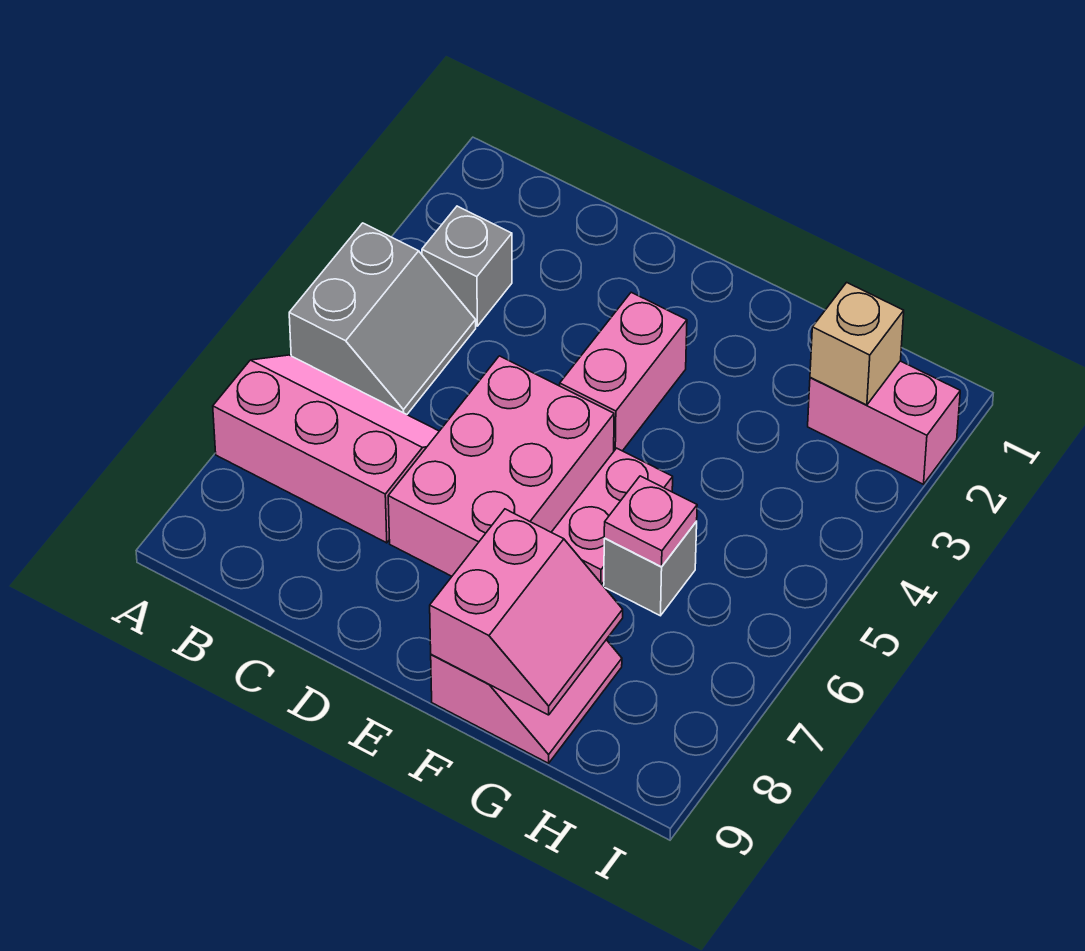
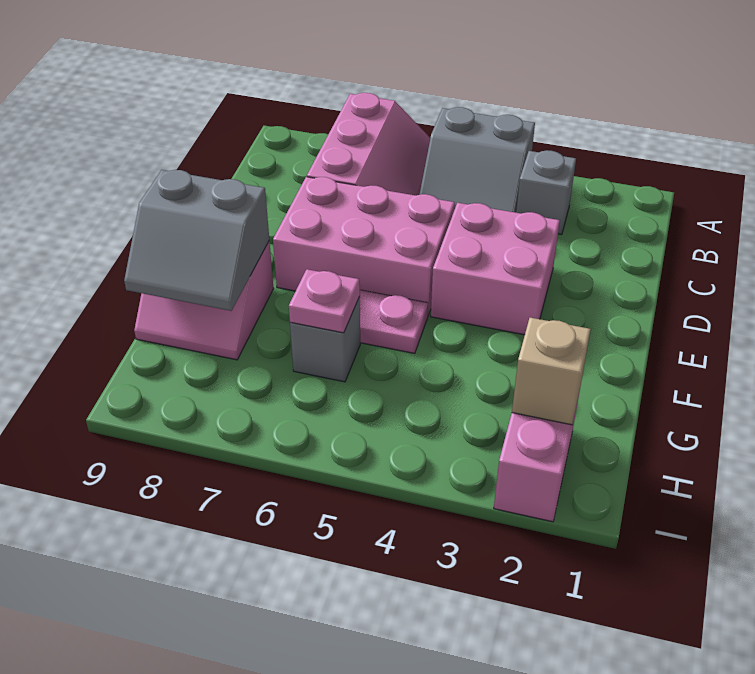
pink 1x2 brick [560,292,687,451] -> pink 2x2 brick [431,203,560,335]
pink 2x2 slope [430,509,623,715] -> grey 2x2 slope [124,170,269,311]

